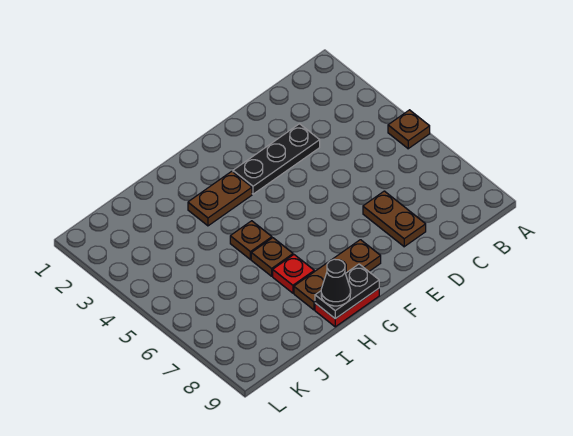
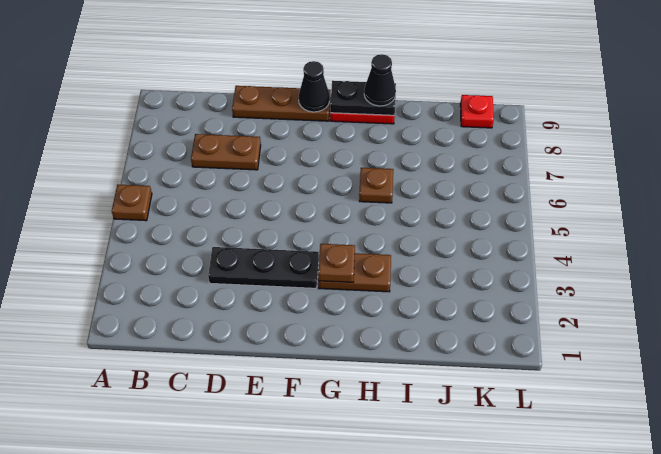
brown 1x2 plate [363,191,426,247] -> brown 1x2 plate turned to [191,134,261,170]
brown 1x3 plate [294,240,381,310] -> brown 1x3 plate moved to [232,86,331,121]
none -> black 1x1 cone [299,61,330,112]
brown 1x1 plate [230,221,272,259] -> brown 1x1 plate moved to [318,244,355,282]
red 1x1 plate [273,255,314,293] -> red 1x1 plate moved to [460,95,494,128]

